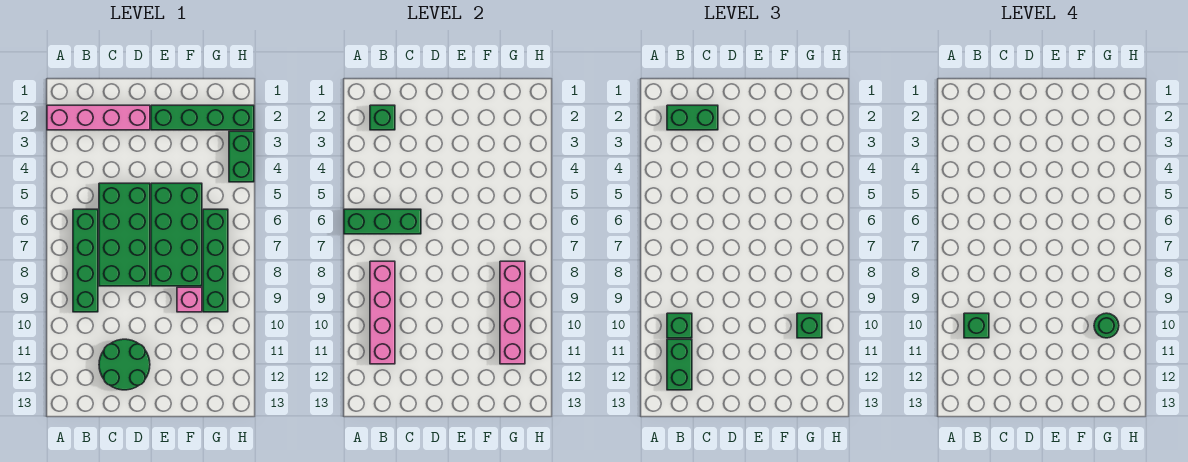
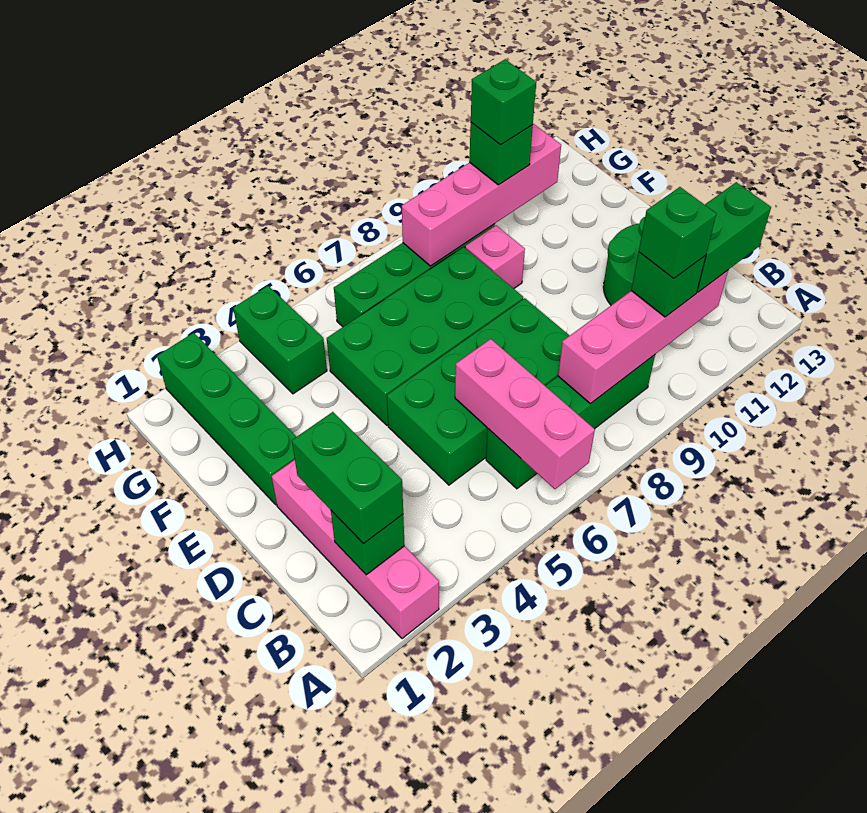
green 1x3 brick [344,209,421,234] -> pink 1x3 brick [455,339,595,489]
green 1x1 round brick [1094,313,1119,338] -> green 1x1 brick [471,59,536,145]
green 1x2 brick [229,131,254,182] -> green 1x2 brick turned to [233,286,327,394]

